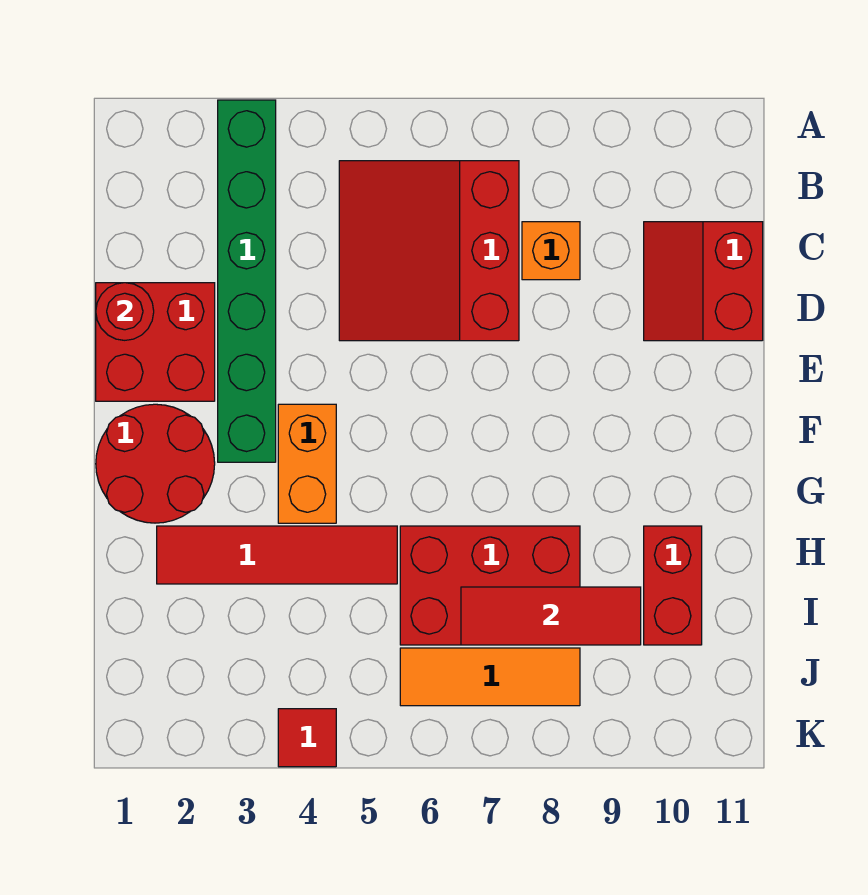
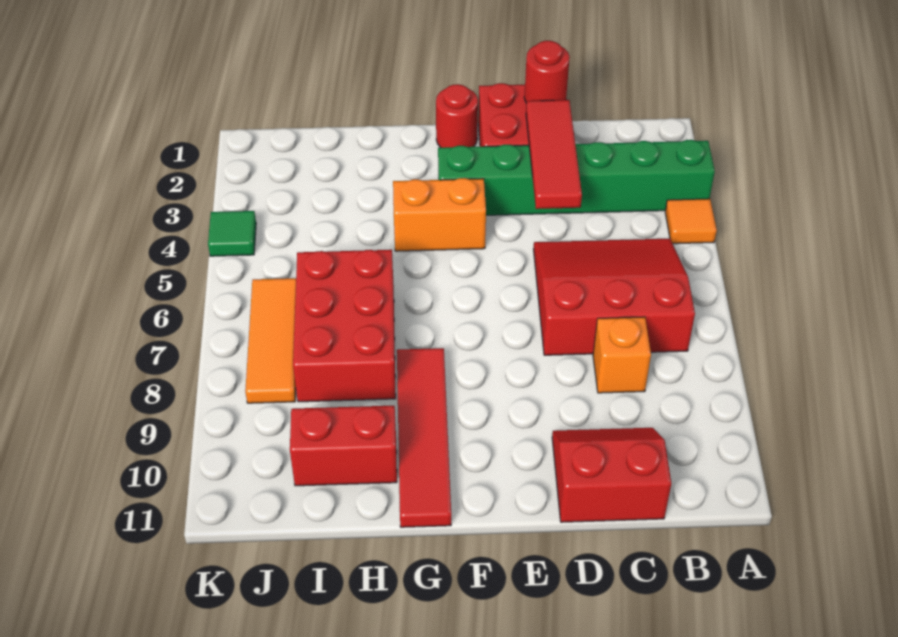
none -> orange 1x1 tile [665,199,717,244]
red 2x2 round brick [96,404,215,523] -> red 1x1 round brick [436,84,478,148]
red 1x4 tile [157,526,397,584] -> red 1x4 tile moved to [397,348,451,527]
red 1x3 tile [461,587,641,645] -> red 1x3 tile moved to [526,100,582,209]
red 1x1 tile [278,709,336,767] -> green 1x1 tile [208,211,256,256]

